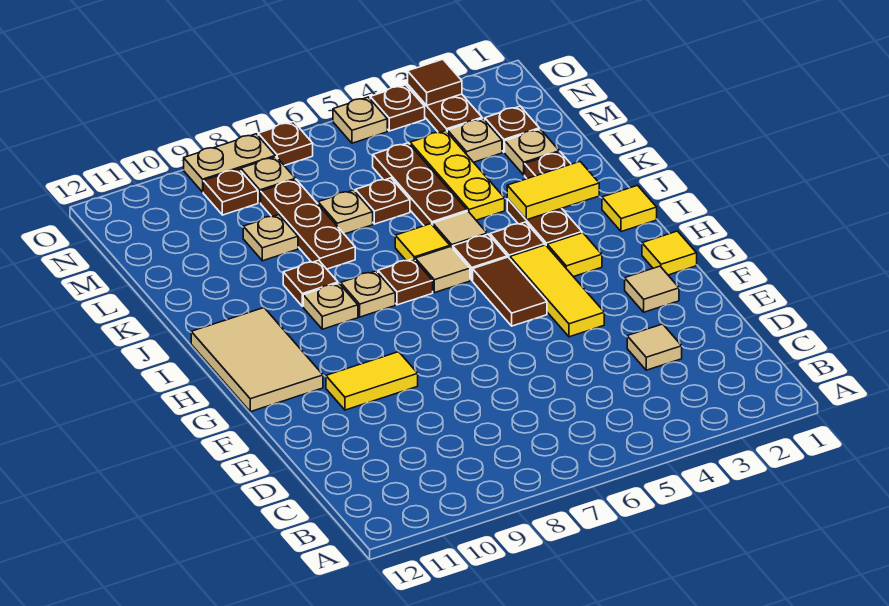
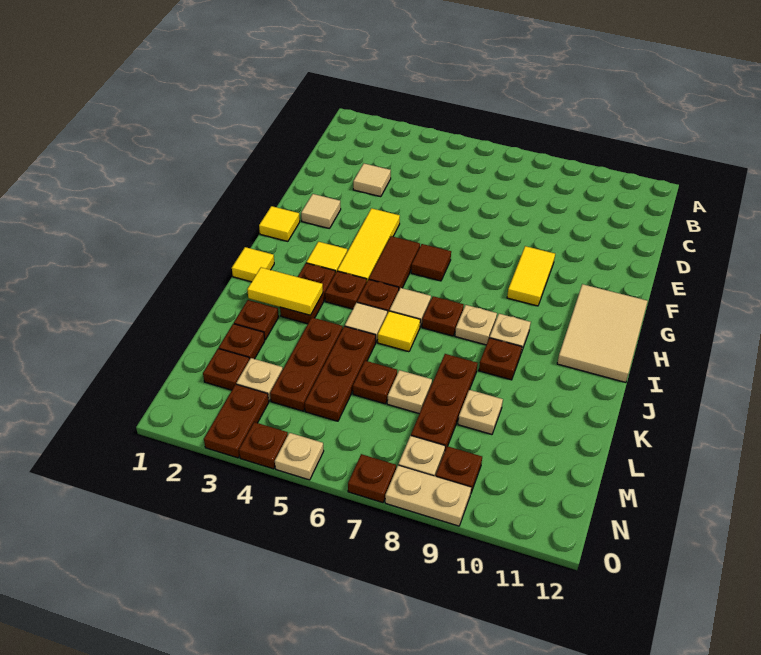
yellow 1x2 tile [326,352,418,410] -> yellow 1x2 tile turned to [507,246,555,306]
yellow 1x3 plate [410,131,505,220] -> brown 1x3 plate [270,318,343,411]
tan 1x1 plate [505,129,559,175] -> brown 1x1 plate [219,324,265,360]
brown 1x1 tile [408,59,462,106] -> brown 1x1 tile moved to [411,244,451,281]

